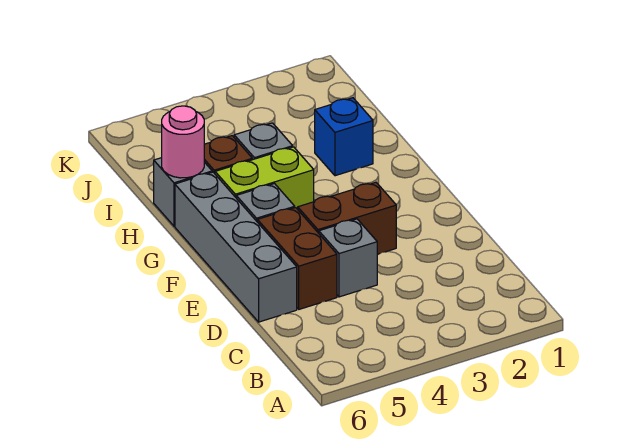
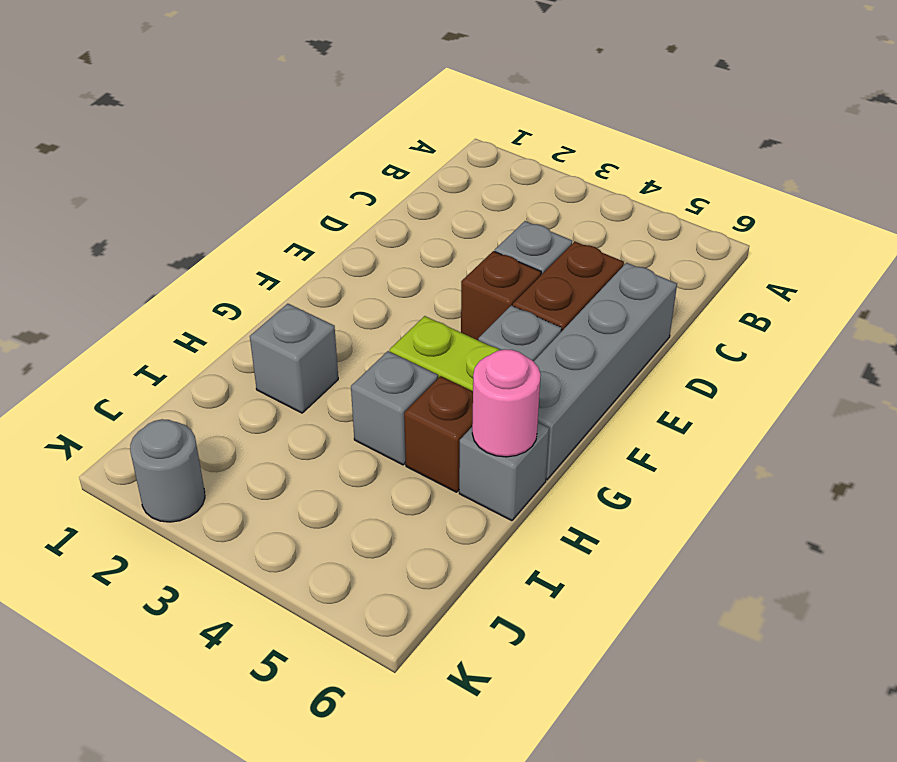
brown 1x2 brick [298,182,396,254] -> brown 1x1 brick [461,251,541,340]
blue 1x1 brick [315,98,373,176] -> grey 1x1 brick [250,304,338,413]
none -> grey 1x1 round brick [130,419,205,522]

